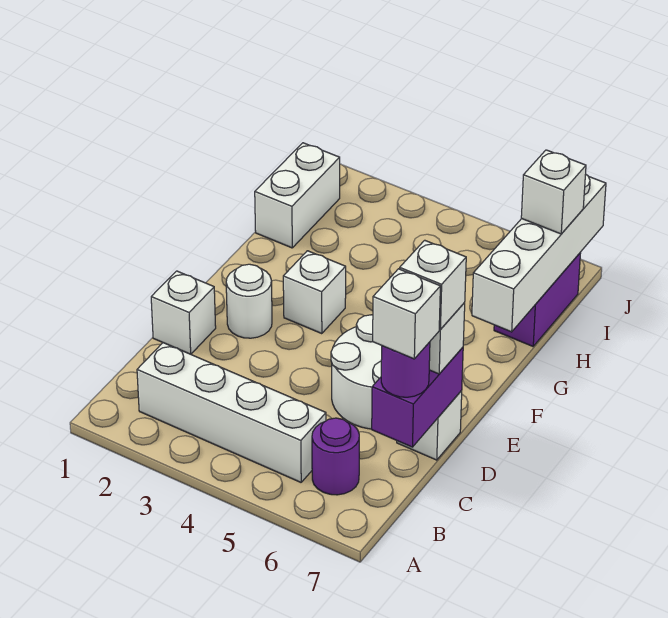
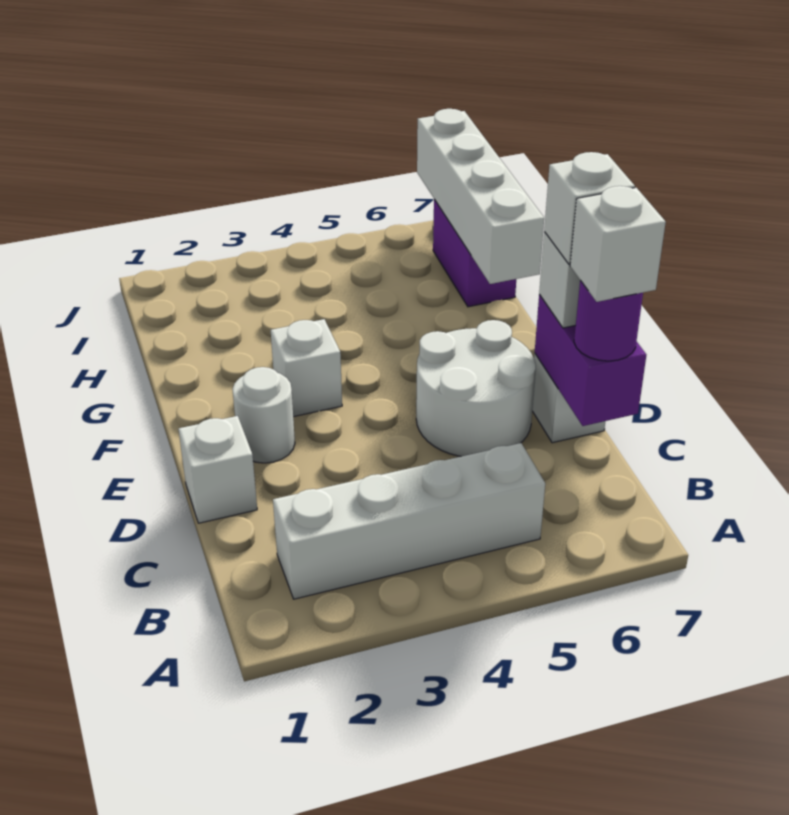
purple 1x1 round brick [312,418,359,495] -> none
white 1x2 brick [255,143,340,248] -> none
white 1x1 brick [521,150,586,234] -> none

